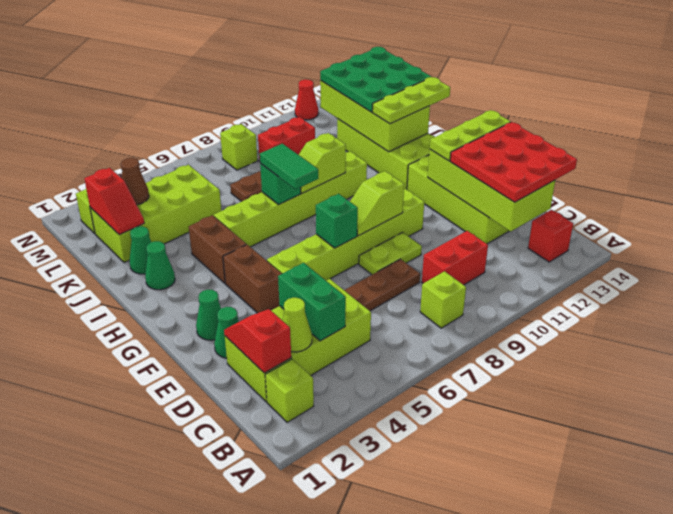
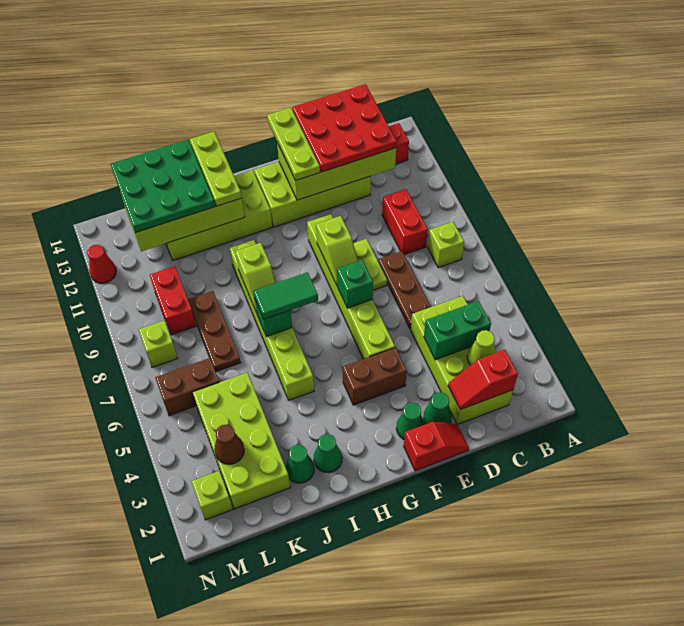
lime 1x1 brick [265,359,314,422] -> none
brown 1x2 brick [189,215,246,283] -> brown 1x2 brick moved to [155,358,219,416]
red 1x2 slope [84,168,144,235] -> red 1x2 slope moved to [404,422,469,471]

